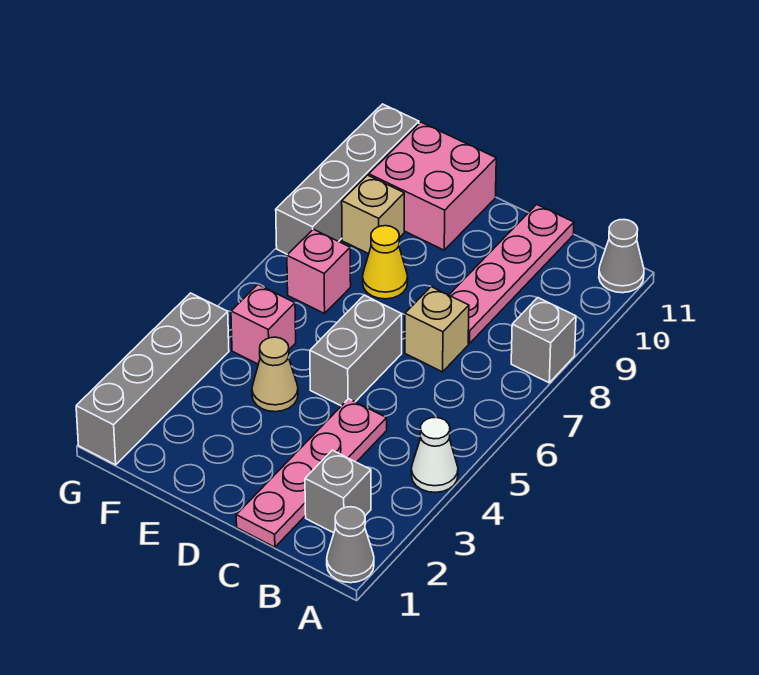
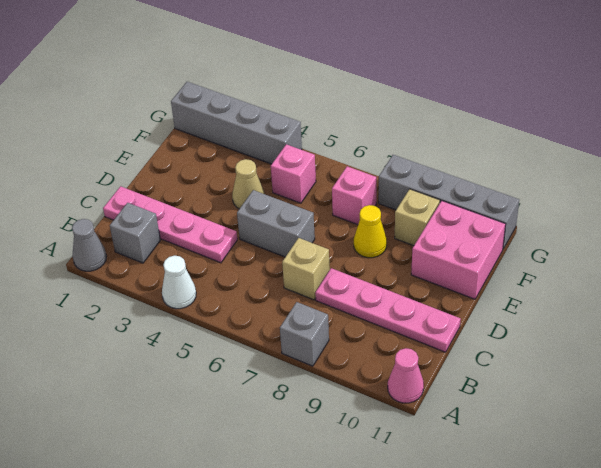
grey 1x1 cone [599,220,644,293] -> pink 1x1 cone [388,348,424,403]

